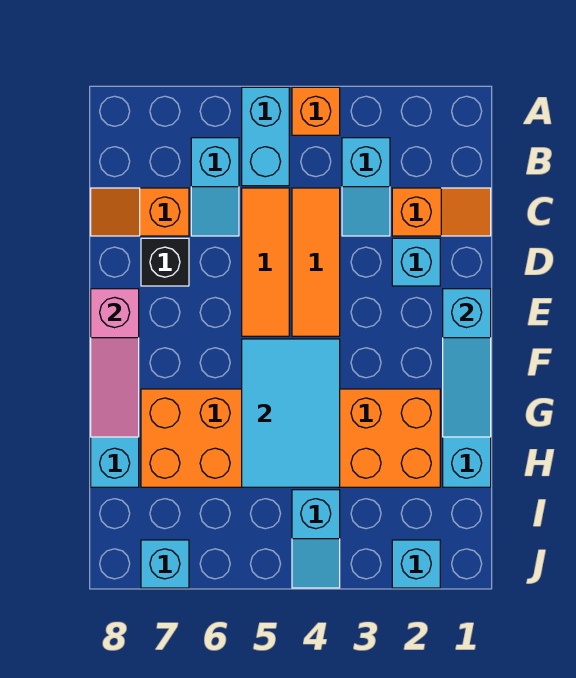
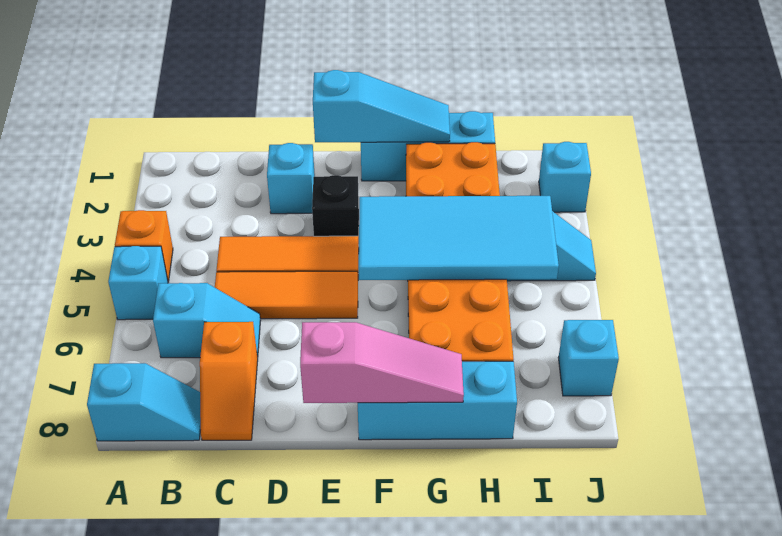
cyan 1x2 brick [242,87,289,186] -> cyan 1x1 brick [108,246,168,320]
cyan 1x2 slope [342,138,390,236] -> cyan 1x2 slope moved to [87,363,201,441]
orange 1x2 slope [392,188,491,236] -> none
black 1x1 brick [141,238,189,286] -> black 1x1 brick moved to [312,175,359,245]
cyan 2x3 tile [242,339,340,487] -> cyan 2x4 tile [359,196,559,280]

